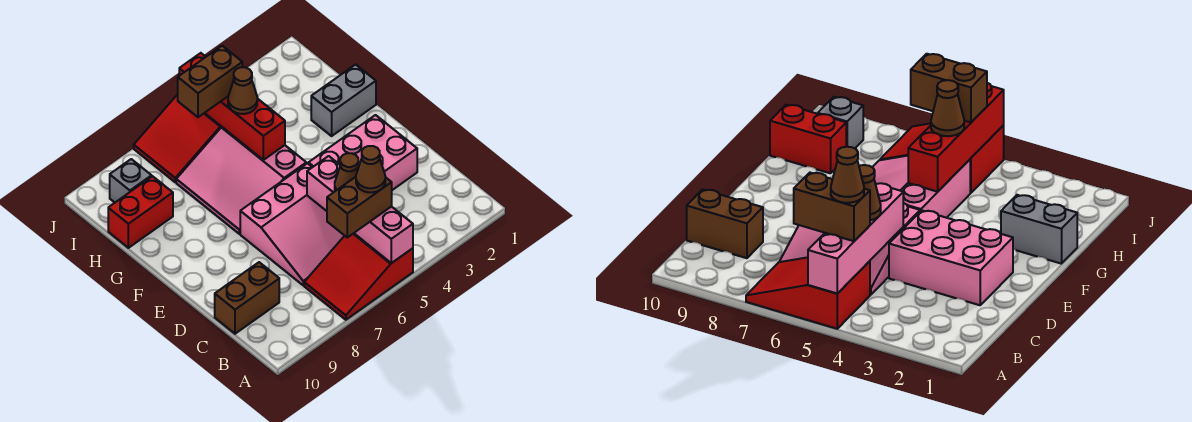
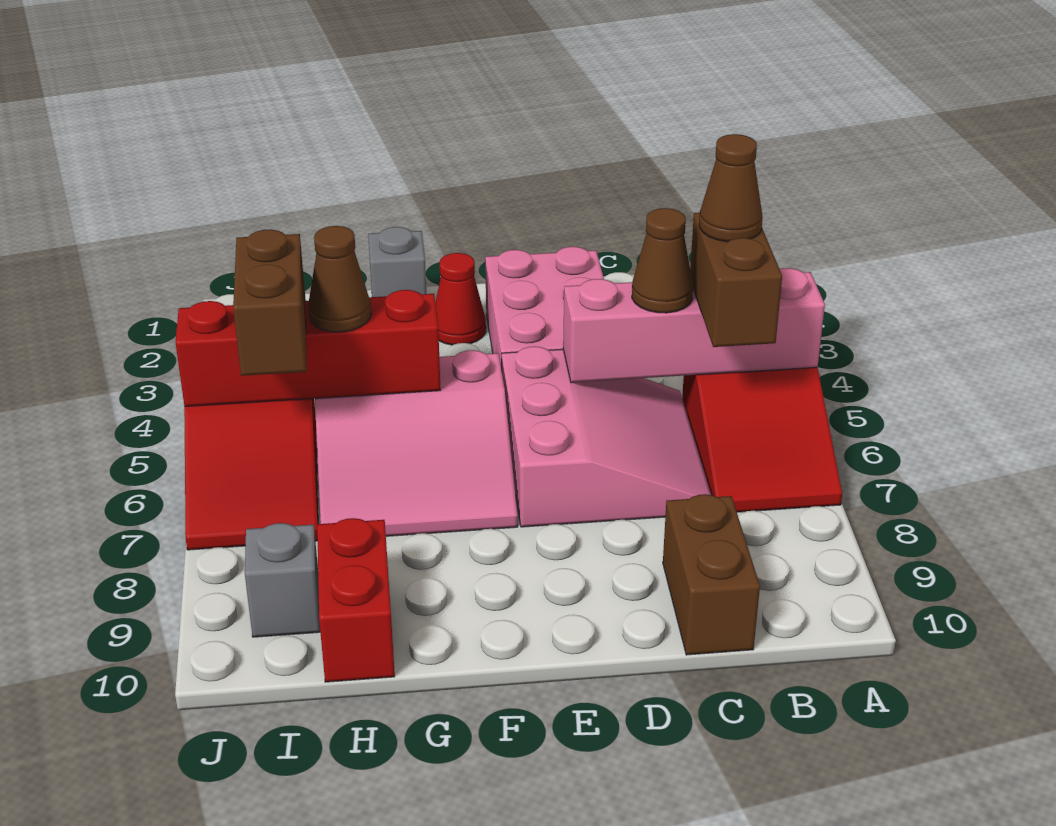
none -> red 1x1 cone [435,253,486,345]
grey 1x2 brick [311,64,376,136] -> grey 1x1 brick [368,227,426,297]

